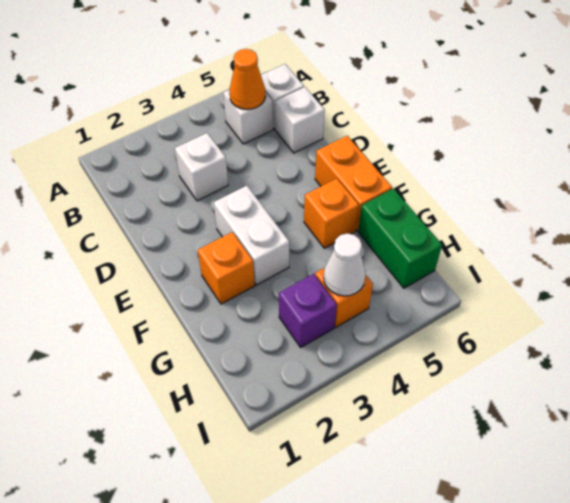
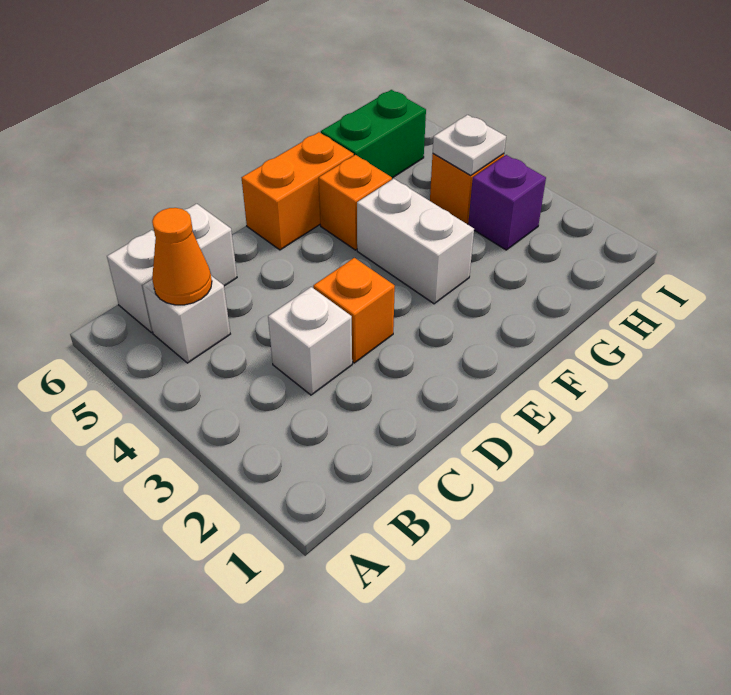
white 1x2 brick [214,186,289,285] -> white 1x2 brick turned to [357,179,474,304]
orange 1x1 brick [198,232,255,304] -> orange 1x1 brick moved to [313,258,395,363]
white 1x1 cone [324,233,366,296] -> white 1x1 plate [433,115,506,176]

